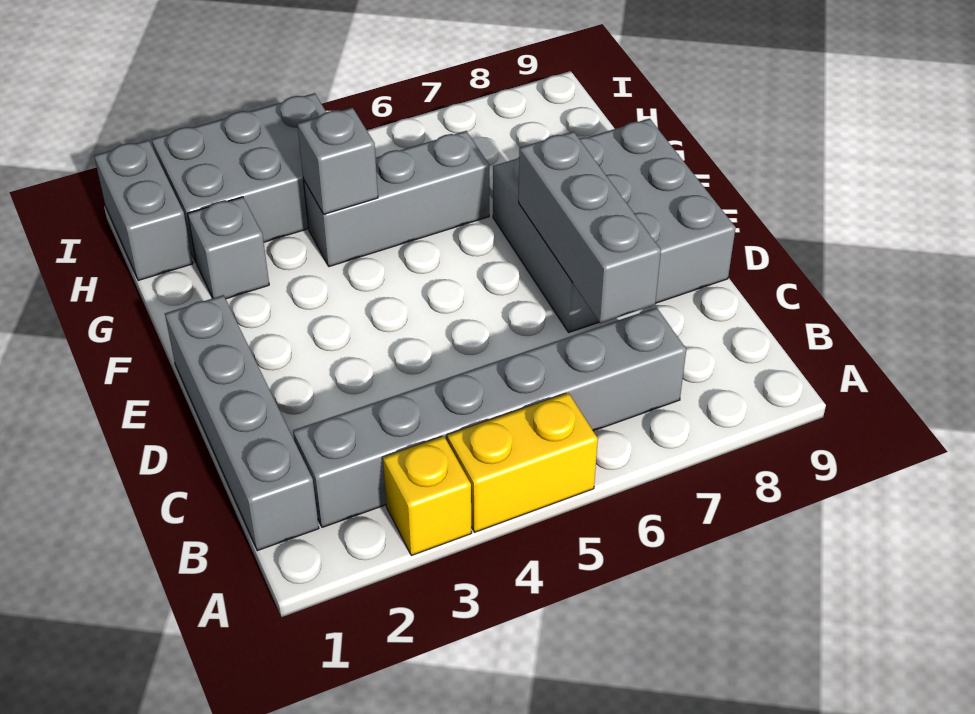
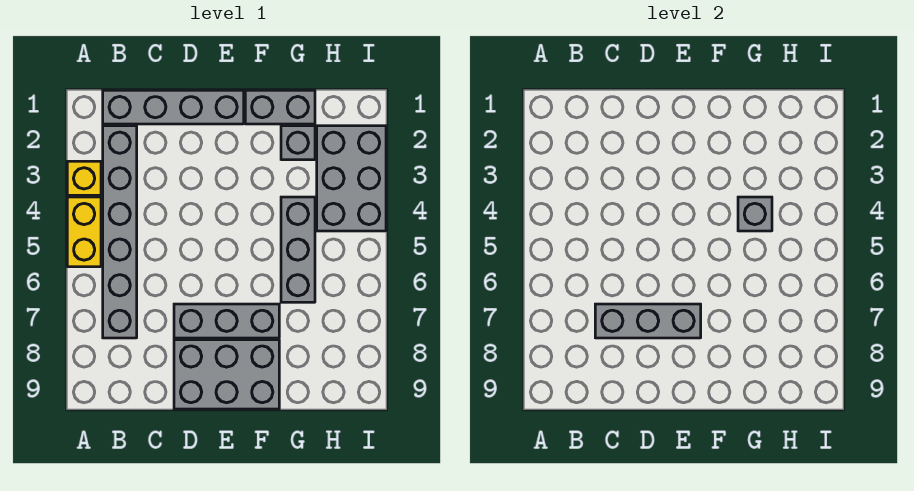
grey 1x2 brick [94,140,193,281] -> grey 1x2 brick moved to [245,90,315,124]

